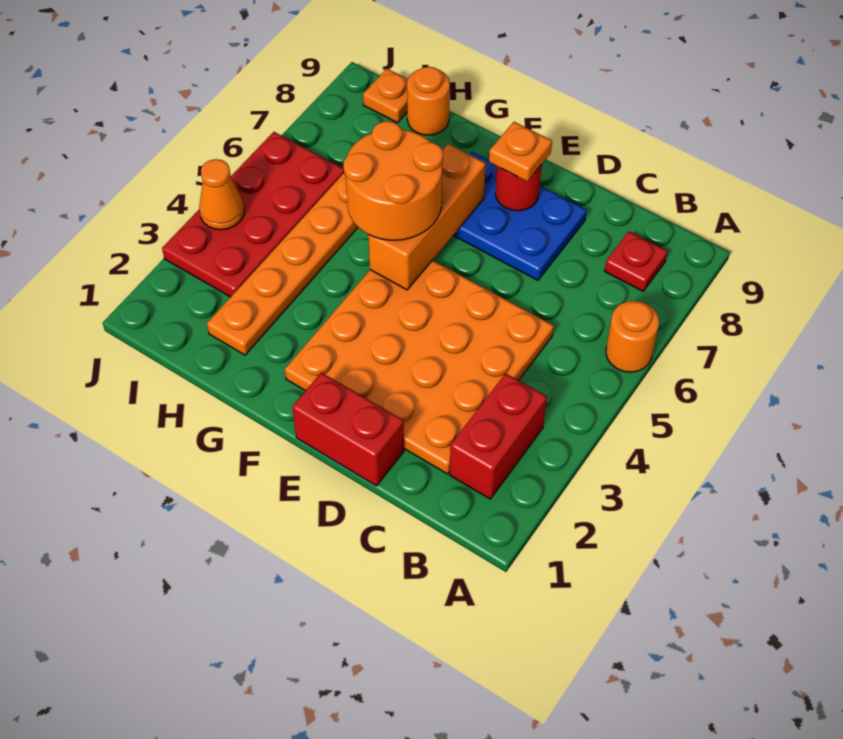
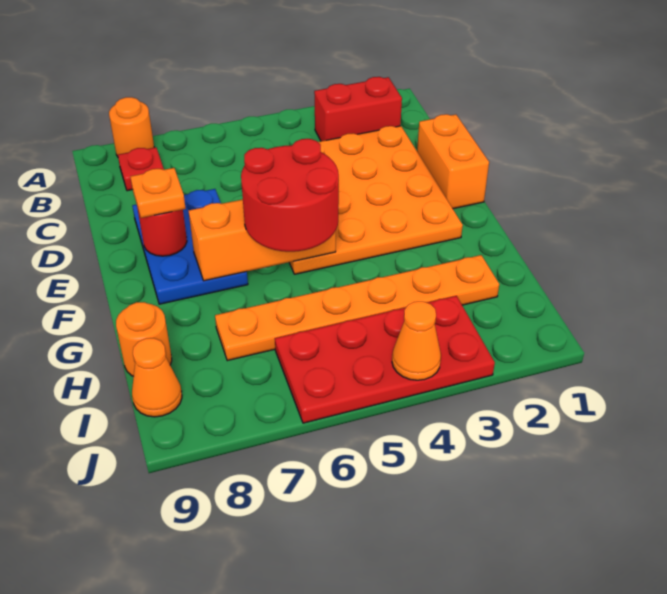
orange 1x1 round brick [606,301,659,372] -> orange 1x1 round brick moved to [109,97,154,157]
red 1x2 brick [292,373,404,486] -> orange 1x2 brick [417,114,489,209]
orange 2x2 round brick [344,121,443,240] -> red 2x2 round brick [241,139,339,252]
orange 1x1 plate [363,69,408,123] -> orange 1x1 cone [132,338,182,417]

